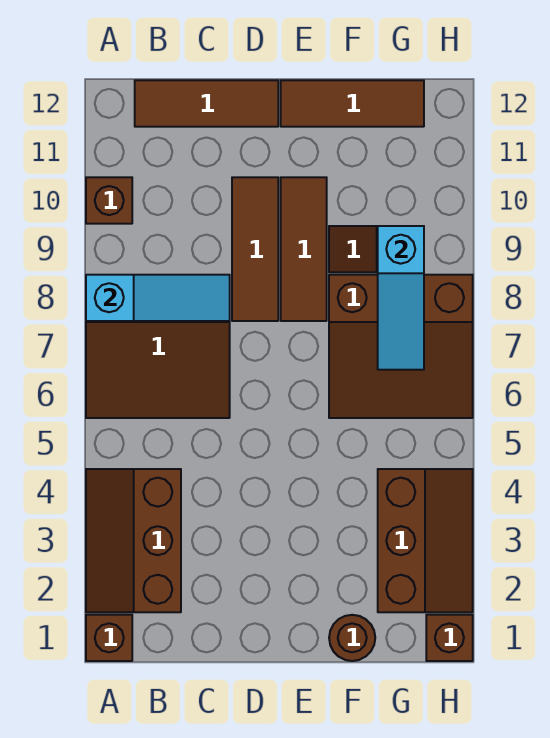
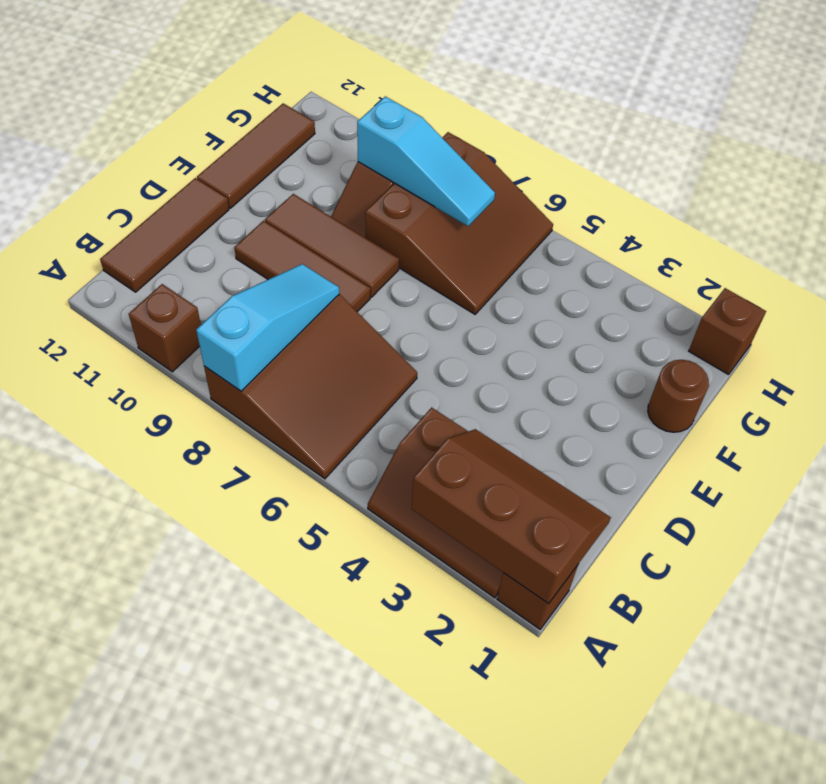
brown 2x3 slope [378,469,473,612] -> brown 2x3 slope moved to [412,429,611,604]

